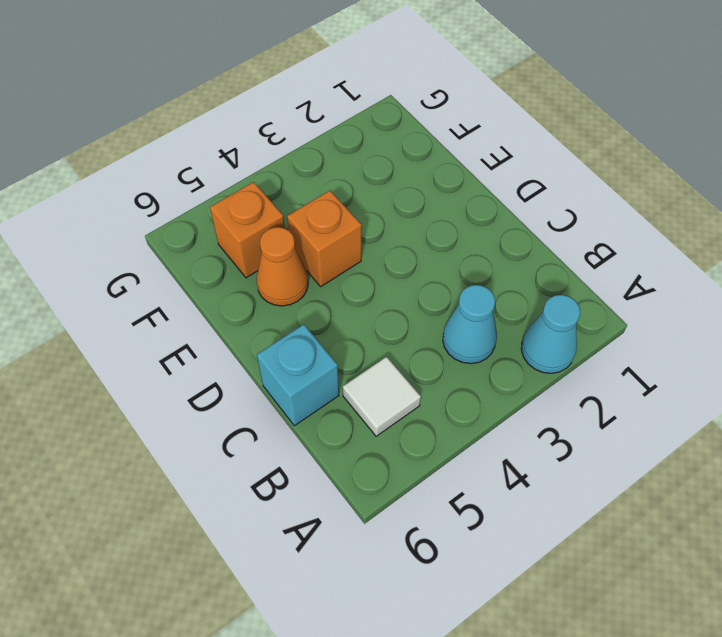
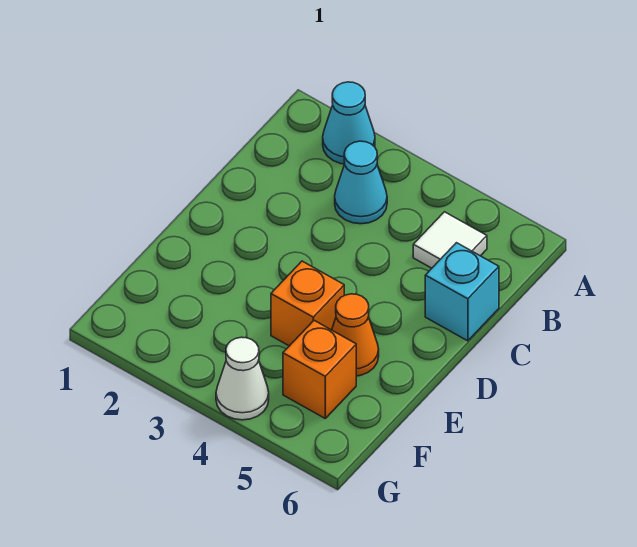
none -> white 1x1 cone [216,337,269,420]

